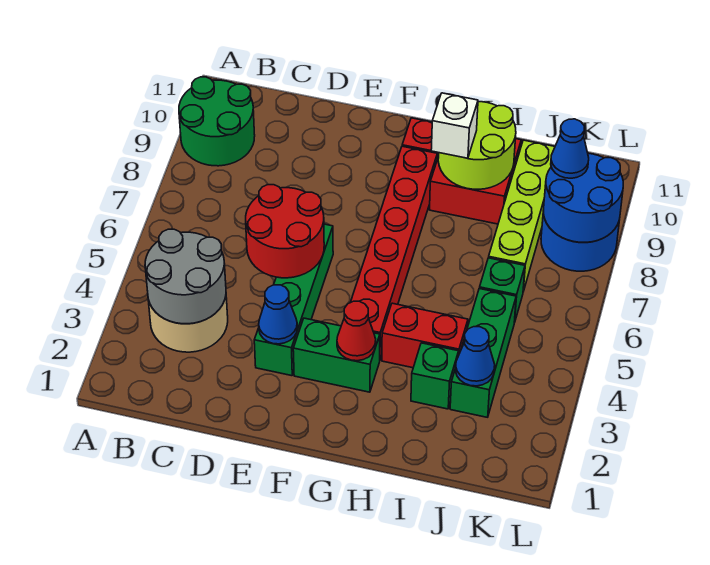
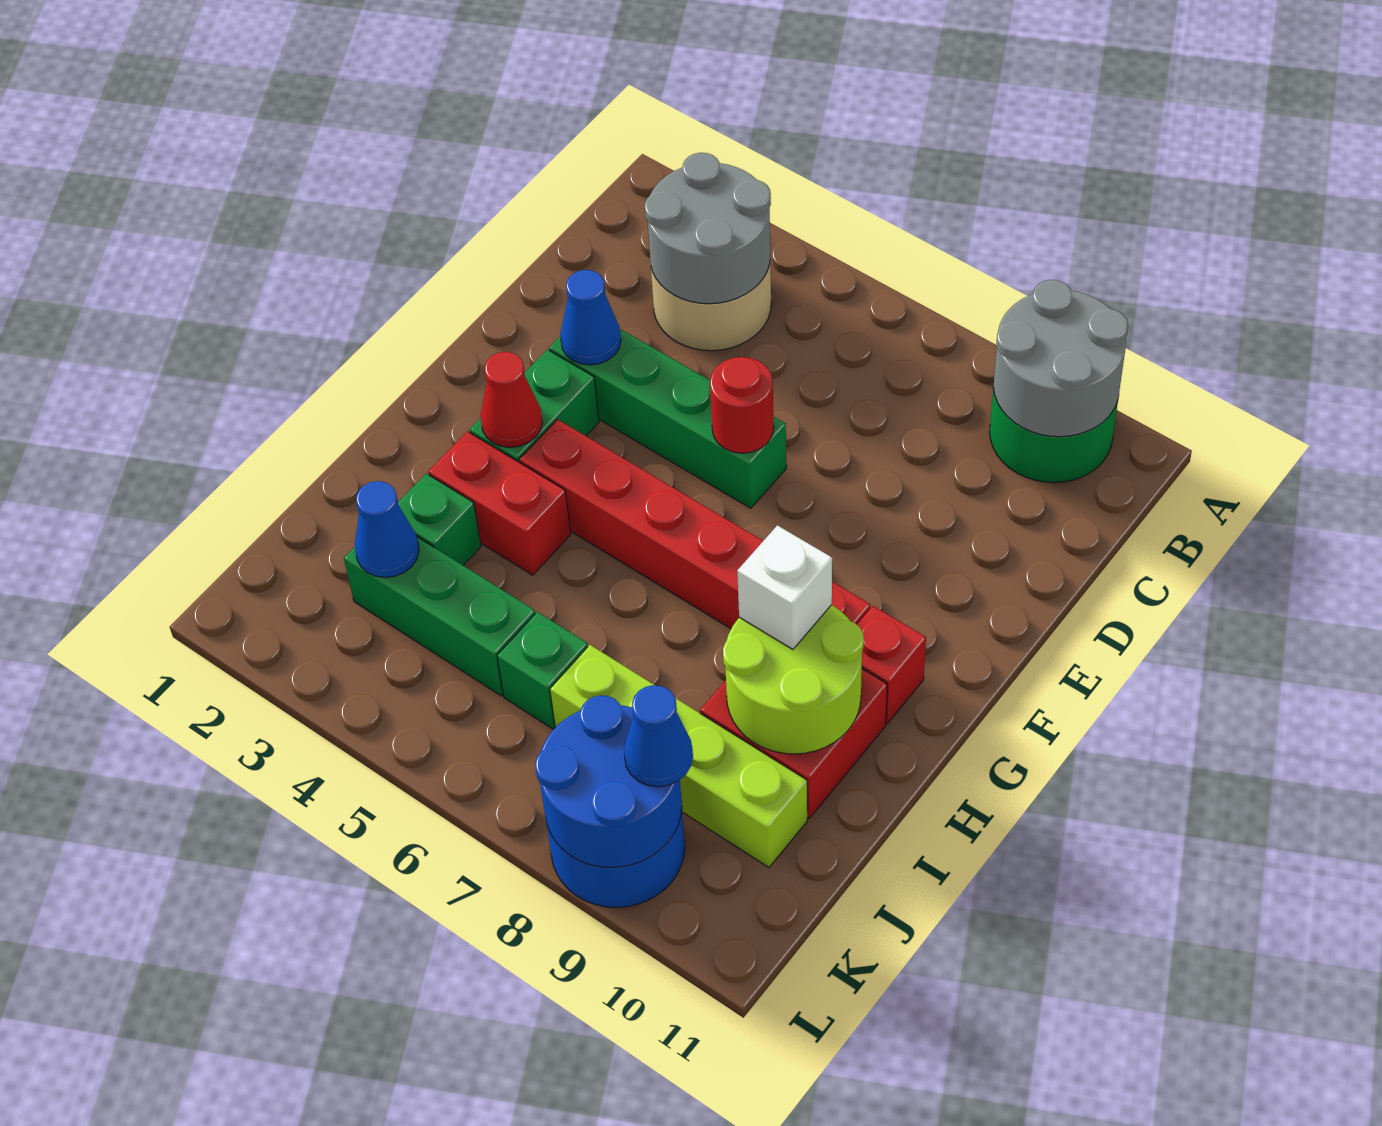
none -> grey 2x2 round brick [994,280,1128,437]
red 2x2 round brick [246,185,324,278] -> red 1x1 round brick [710,357,774,453]
red 1x2 brick [382,303,468,368] -> red 1x2 brick turned to [428,431,571,575]

